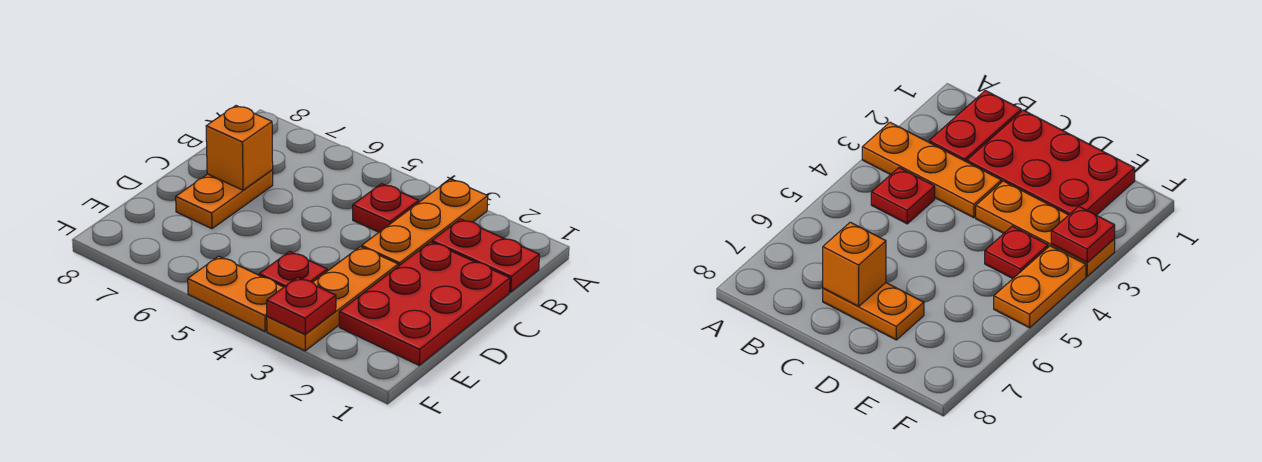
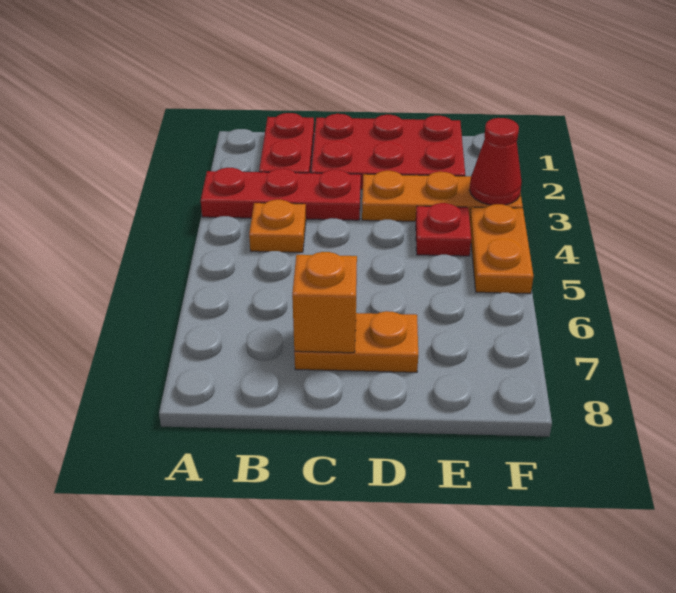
orange 1x3 plate [362,179,488,266] -> red 1x3 plate [201,168,361,220]
red 1x1 plate [353,184,419,232] -> orange 1x1 plate [249,200,306,252]
red 1x1 plate [267,277,336,334] -> red 1x1 cone [470,118,522,205]

